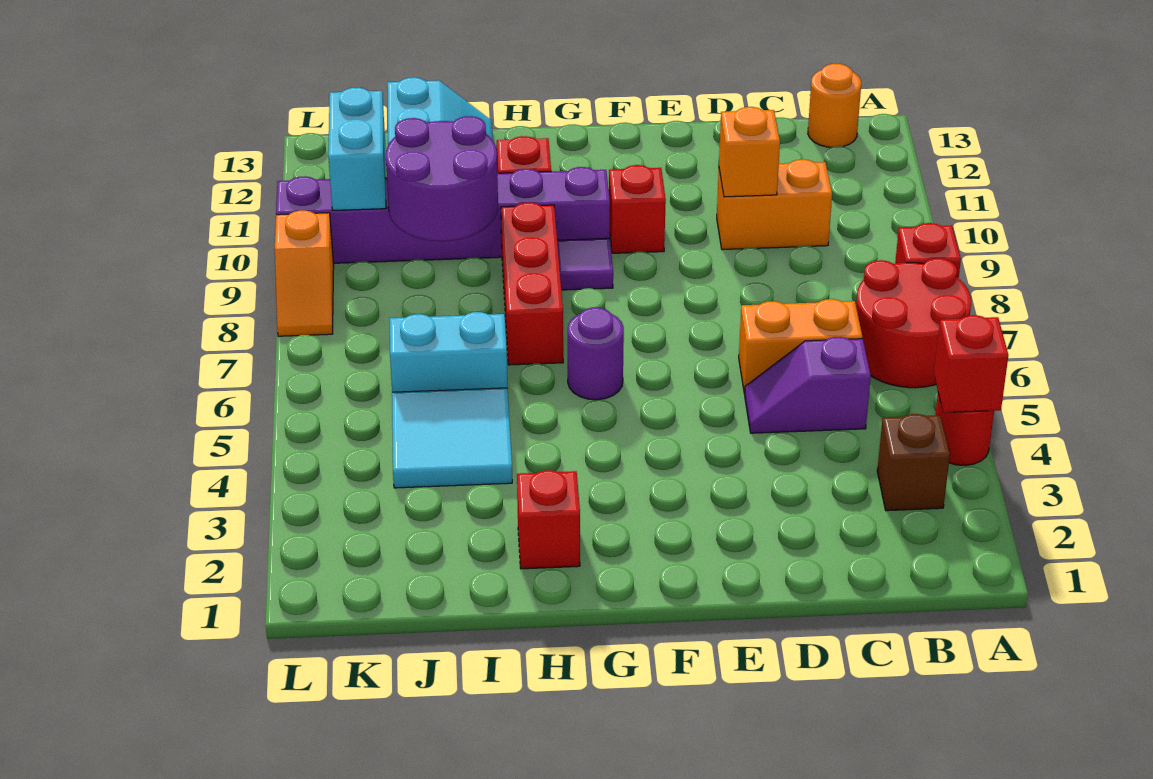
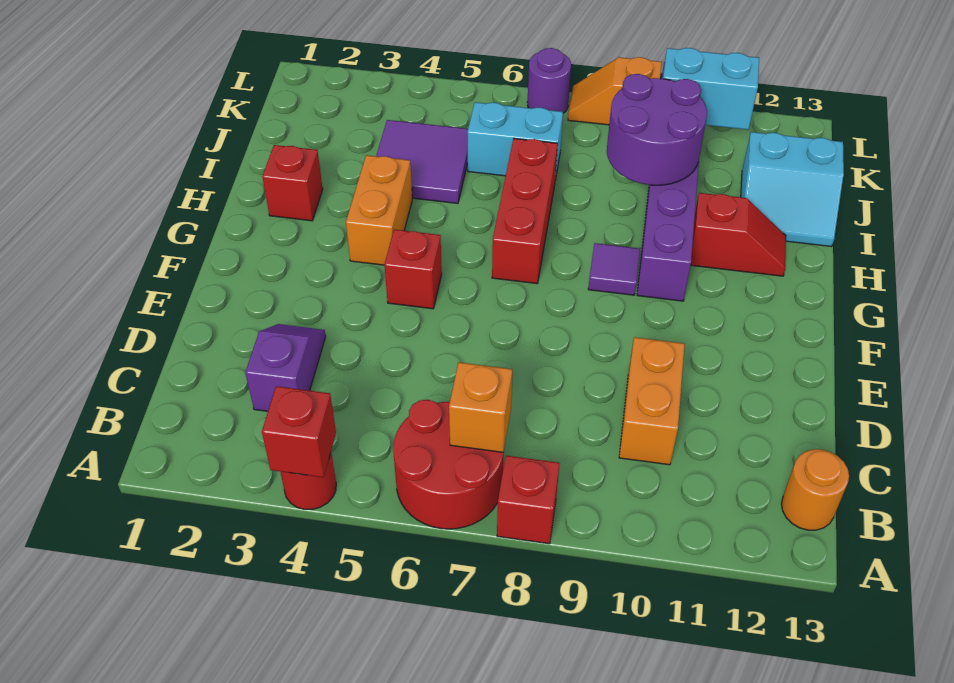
brown 1x1 brick [877,414,950,511] -> none
purple 1x2 slope [745,337,871,433] -> purple 1x2 slope moved to [245,324,326,411]
orange 1x2 brick [739,299,862,394] -> orange 1x2 brick moved to [346,155,412,265]
orange 1x1 brick [719,107,780,197] -> orange 1x1 brick moved to [449,362,512,452]
red 1x1 brick [609,165,666,253] -> red 1x1 brick moved to [384,229,442,309]
purple 1x1 round brick [568,308,624,400] -> purple 1x1 round brick moved to [528,48,571,113]
red 1x3 brick [501,202,563,365] -> red 1x3 brick turned to [492,139,558,284]
cyan 2x2 tile [392,388,512,488] -> purple 2x2 tile [376,120,468,203]
cyan 1x2 brick [390,312,507,392] -> cyan 1x2 brick turned to [467,102,563,180]

